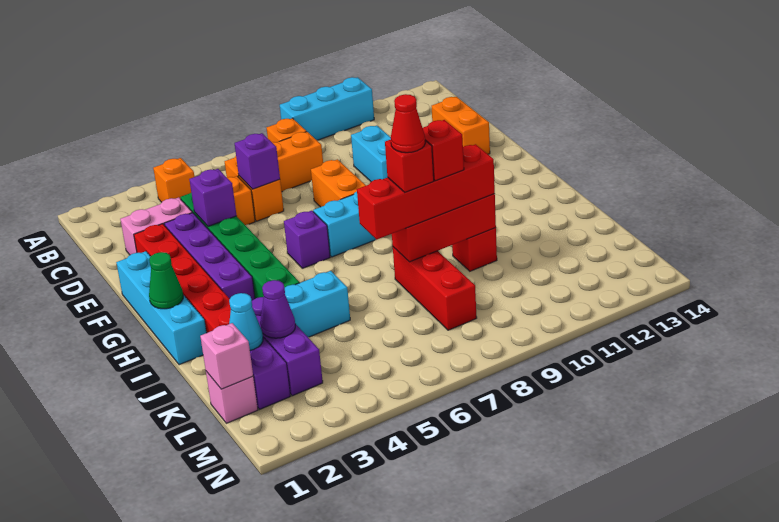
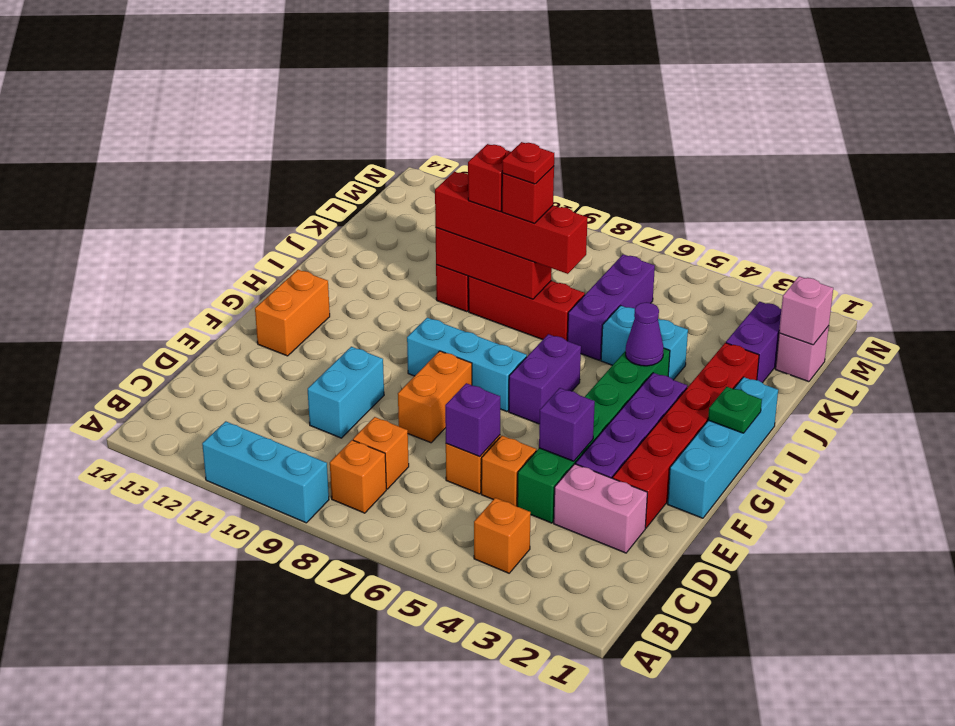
orange 1x3 brick [225,132,323,192] -> orange 1x1 brick [353,417,409,489]
orange 1x2 brick [432,97,490,154] -> orange 1x2 brick moved to [255,270,330,356]
purple 1x1 brick [284,211,330,268] -> purple 1x2 brick [509,334,581,424]
green 1x1 cone [149,252,183,309] -> green 1x1 plate [708,387,762,433]
purple 1x3 brick [252,297,323,396] -> purple 1x3 brick moved to [568,254,655,360]
red 1x3 brick [393,247,477,330] -> red 1x3 brick turned to [468,277,585,341]
red 1x1 cone [391,94,425,153] -> red 1x1 plate [502,142,554,184]
cyan 1x1 cone [229,293,263,350] -> none
purple 1x1 cone [260,280,295,338] -> purple 1x1 cone moved to [626,303,664,366]

